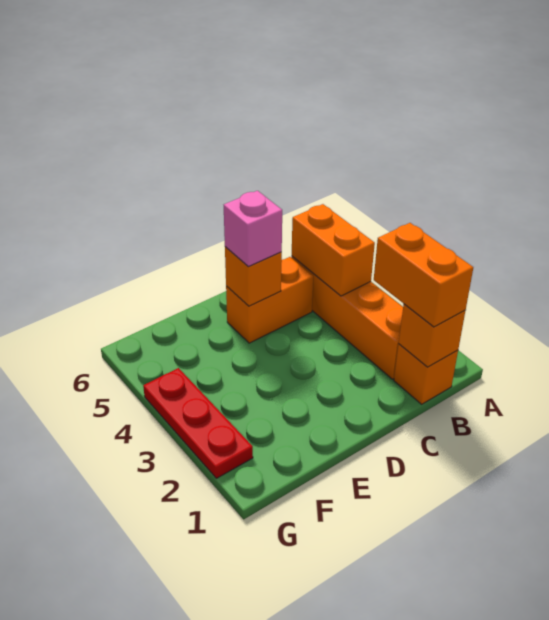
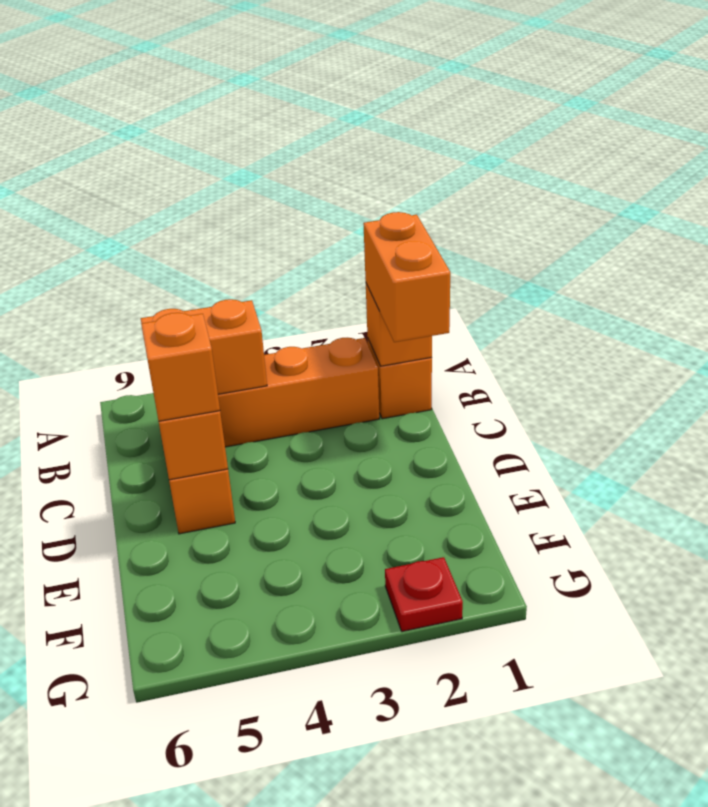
orange 1x2 brick [374,223,473,327] -> orange 1x2 brick turned to [363,212,450,342]
pink 1x1 brick [224,191,282,267] -> orange 1x1 brick [141,313,220,421]
red 1x3 plate [143,368,253,478] -> red 1x1 plate [385,557,463,632]

